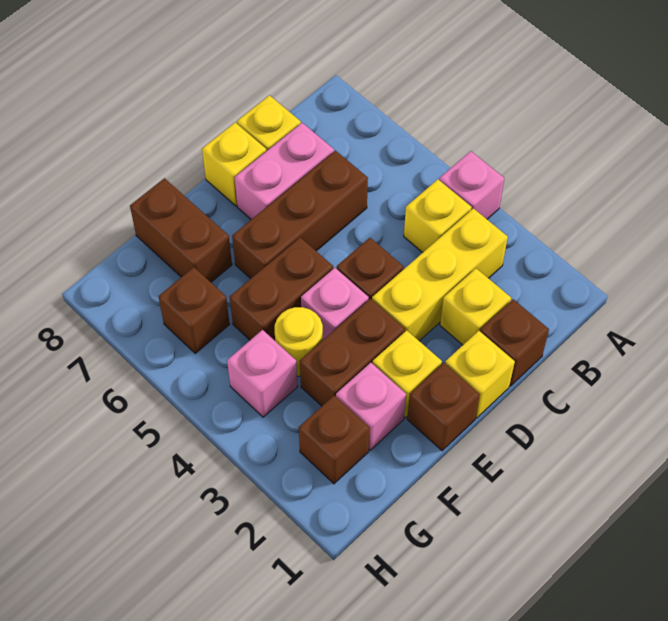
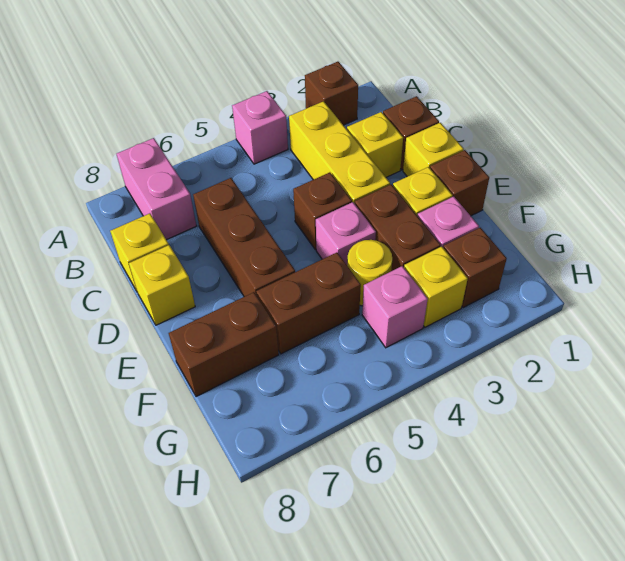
yellow 1x1 brick [404,179,472,253] -> yellow 1x1 brick moved to [404,246,468,327]
pink 1x2 brick [235,123,334,220] -> pink 1x2 brick moved to [117,138,196,240]
brown 1x2 brick [230,237,333,341] -> brown 1x2 brick turned to [256,253,361,354]
brown 1x1 brick [158,267,230,353] -> brown 1x1 brick moved to [305,62,358,125]

